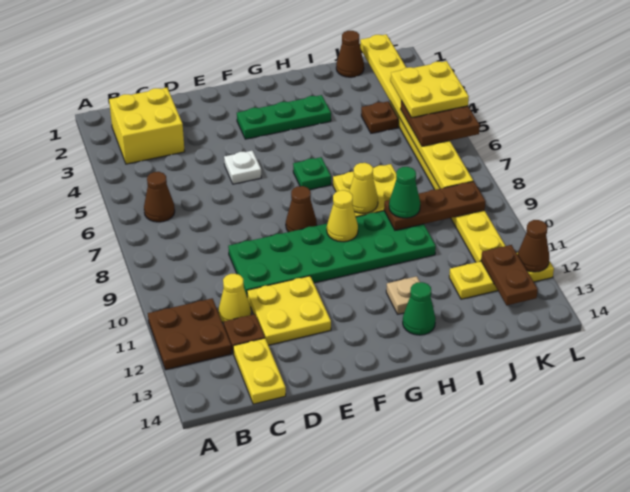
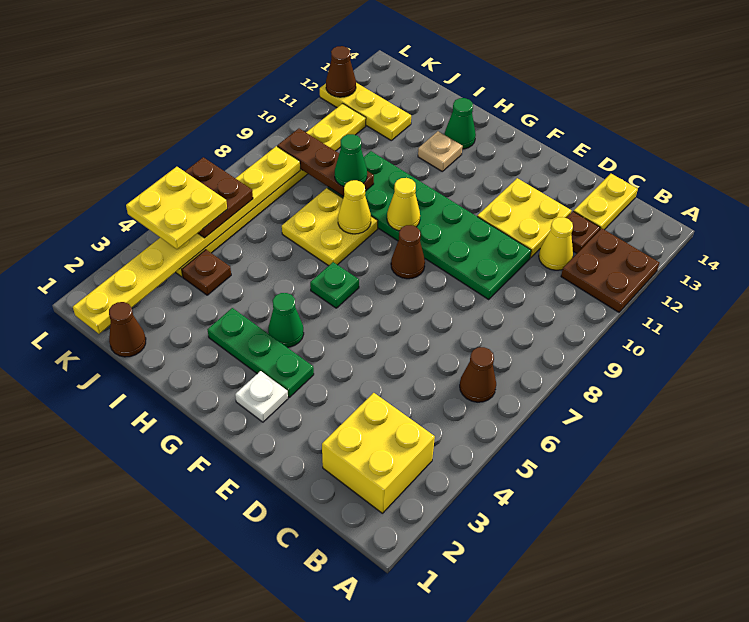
white 1x1 plate [224,151,261,184] -> white 1x1 plate moved to [235,371,288,422]
none -> green 1x1 cone [268,293,304,347]
brown 1x2 plate [481,245,538,305] -> none

